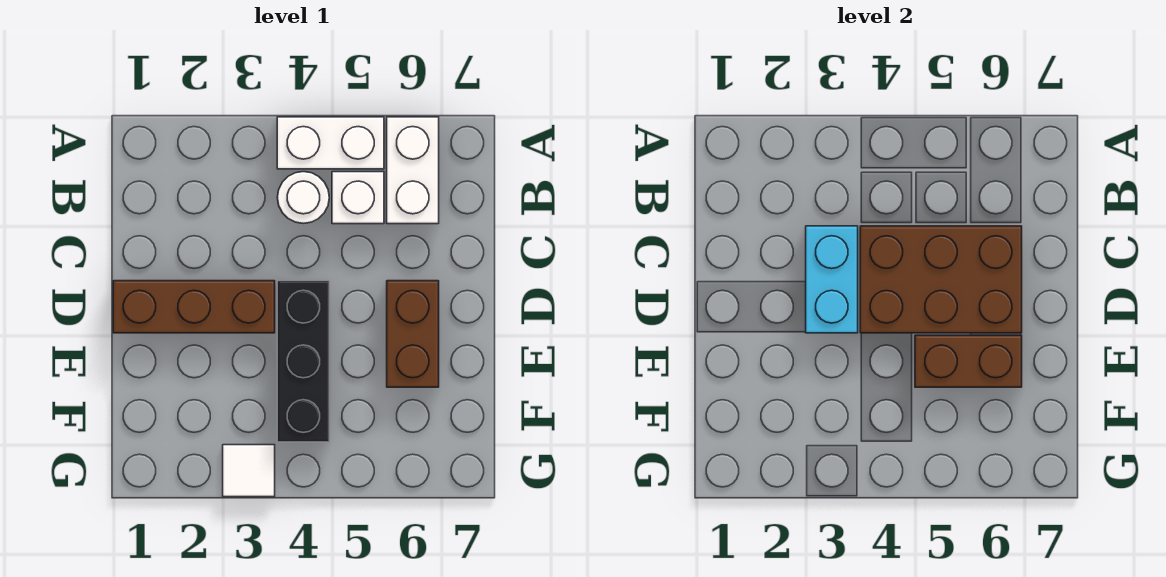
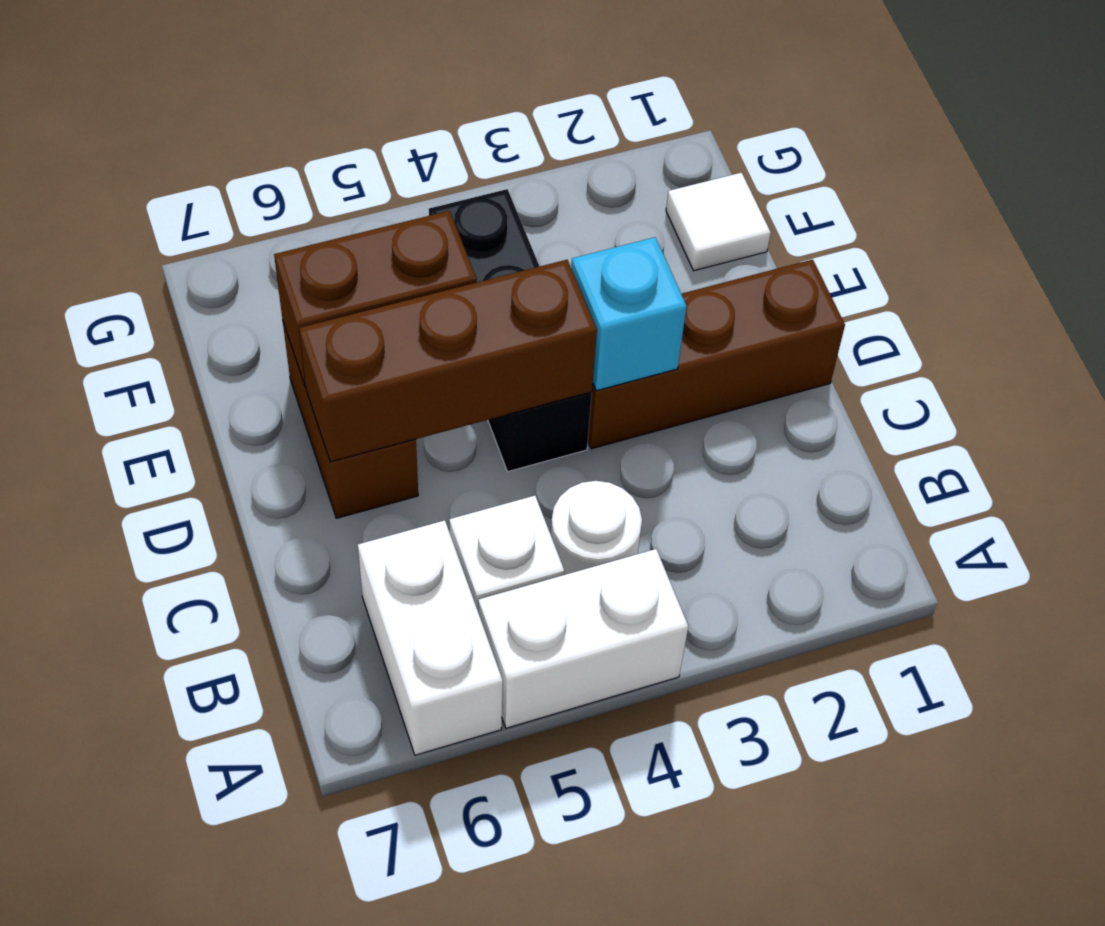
cyan 1x2 brick [806,226,858,333] -> cyan 1x1 brick [571,237,687,391]
brown 2x3 brick [860,226,1022,333] -> brown 1x3 brick [299,260,597,462]
white 1x1 tile [223,445,275,497] -> white 1x1 tile moved to [666,173,771,271]

